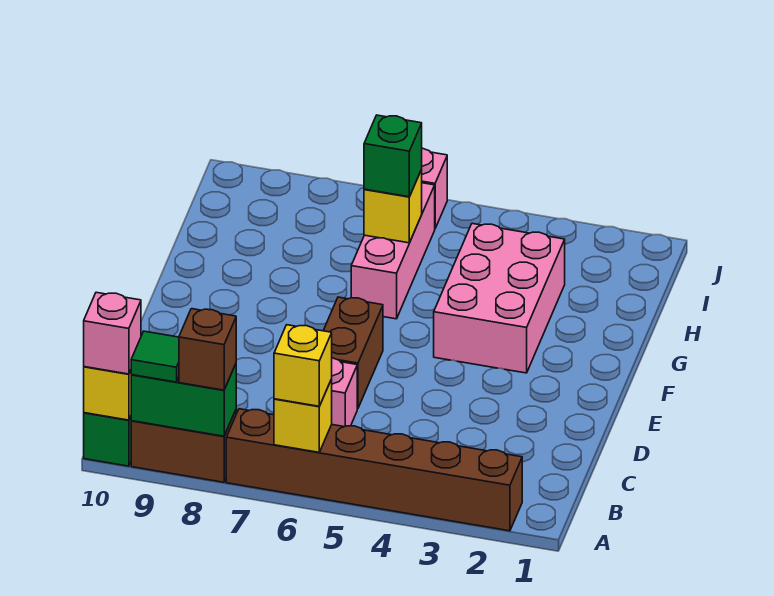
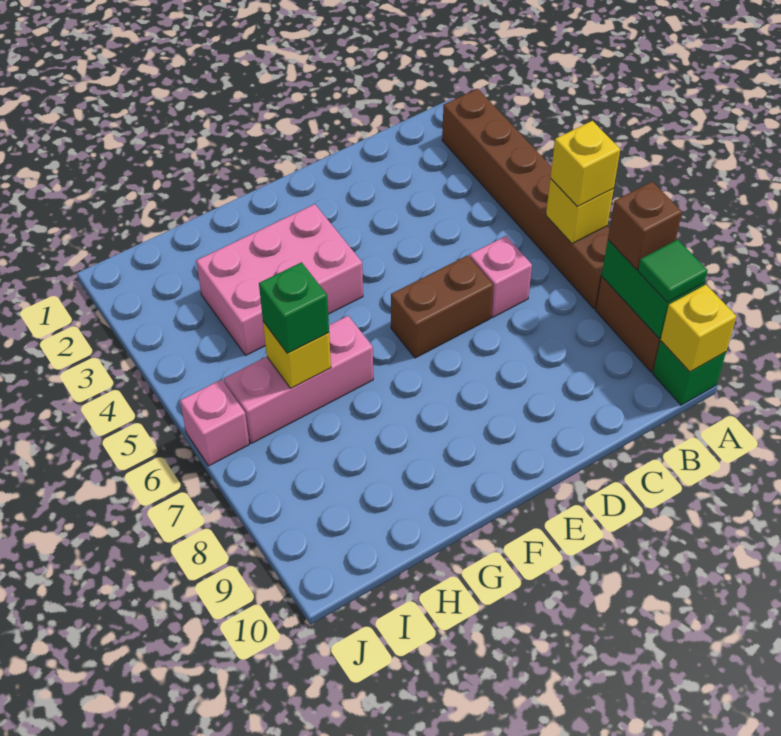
pink 1x1 brick [84,292,141,374] -> none

